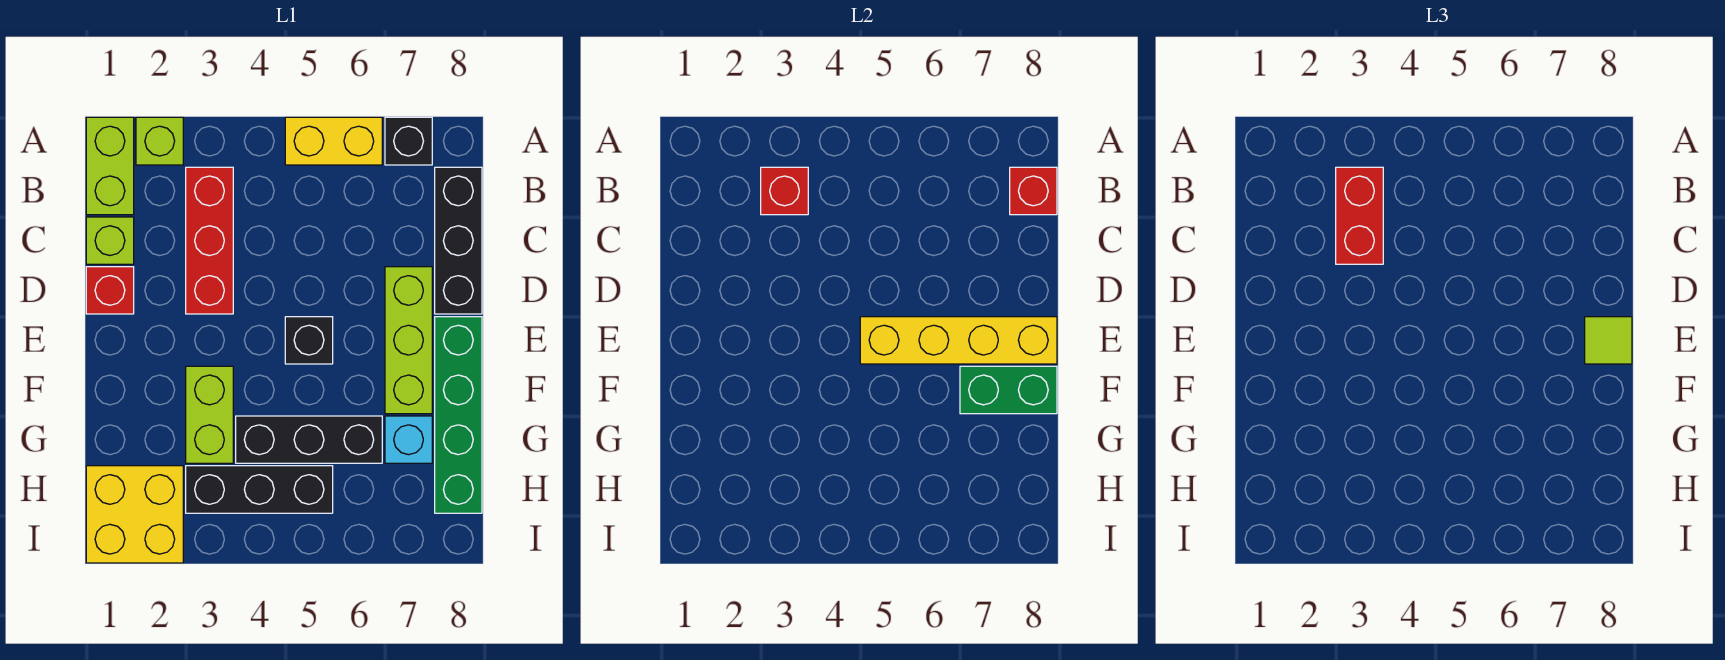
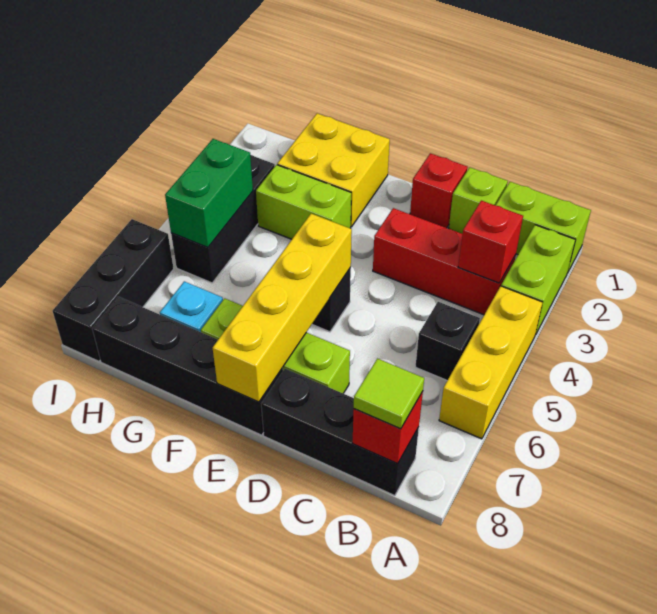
lime 1x1 brick [136,117,183,165] -> lime 1x2 brick [501,225,575,335]
yellow 1x2 brick [285,117,382,165] -> yellow 1x3 brick [439,286,543,439]
black 1x1 brick [385,117,432,165] -> black 1x1 brick moved to [415,302,480,380]
red 1x2 brick [1336,167,1383,264] -> none
green 1x4 brick [435,317,482,513] -> black 1x4 brick [92,297,283,435]
lime 1x1 tile [1585,317,1632,364] -> lime 1x1 tile moved to [354,359,424,429]
green 1x2 brick [960,366,1057,414] -> green 1x2 brick moved to [165,139,253,248]
black 1x3 brick [236,416,382,463] -> black 1x3 brick moved to [53,219,174,361]
yellow 2x2 brick [86,466,183,563] -> yellow 2x2 brick moved to [277,113,390,227]

